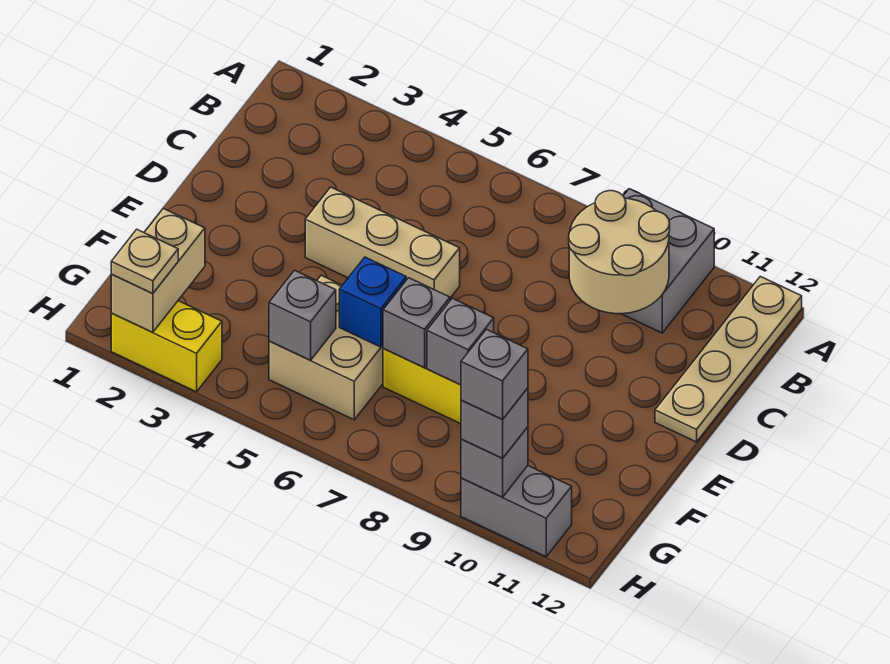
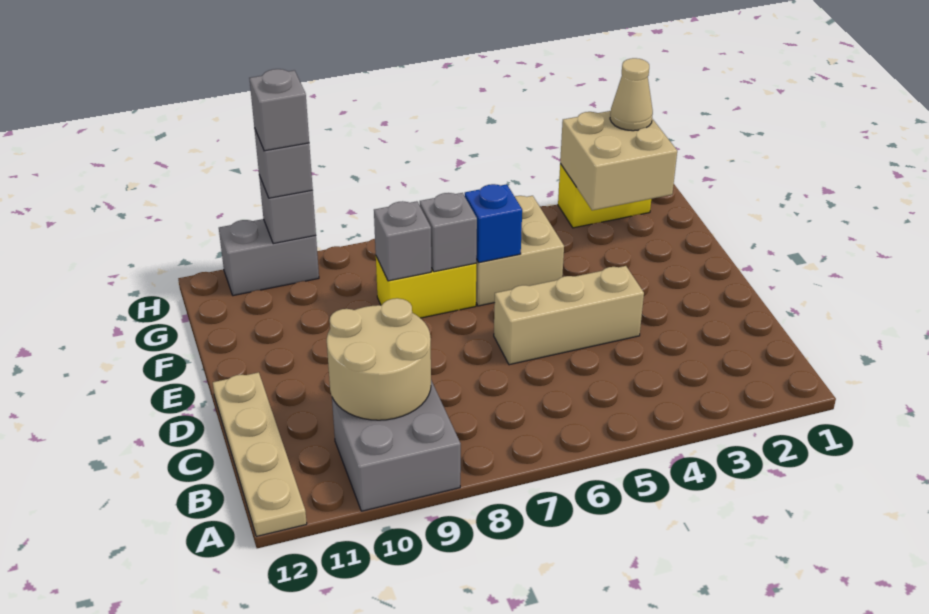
tan 1x2 brick [111,208,205,332] -> tan 2x2 brick [560,111,677,210]
grey 1x1 brick [269,270,336,360] -> none
tan 1x1 plate [111,229,178,294] -> tan 1x1 cone [610,58,653,131]

